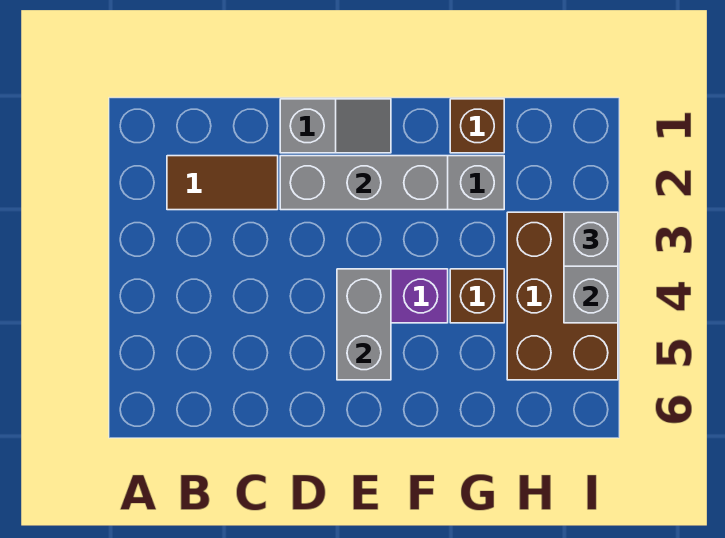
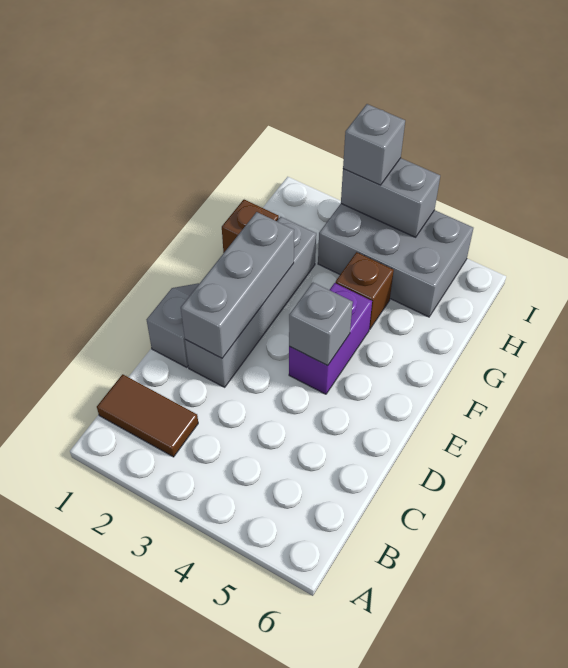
brown 1x2 tile [167,156,278,210] -> brown 1x2 tile turned to [97,374,198,457]
grey 1x2 brick [337,269,391,380] -> grey 1x1 brick [289,283,353,366]
brown 2x3 brick [507,212,618,380] -> grey 2x3 brick [318,204,473,317]

